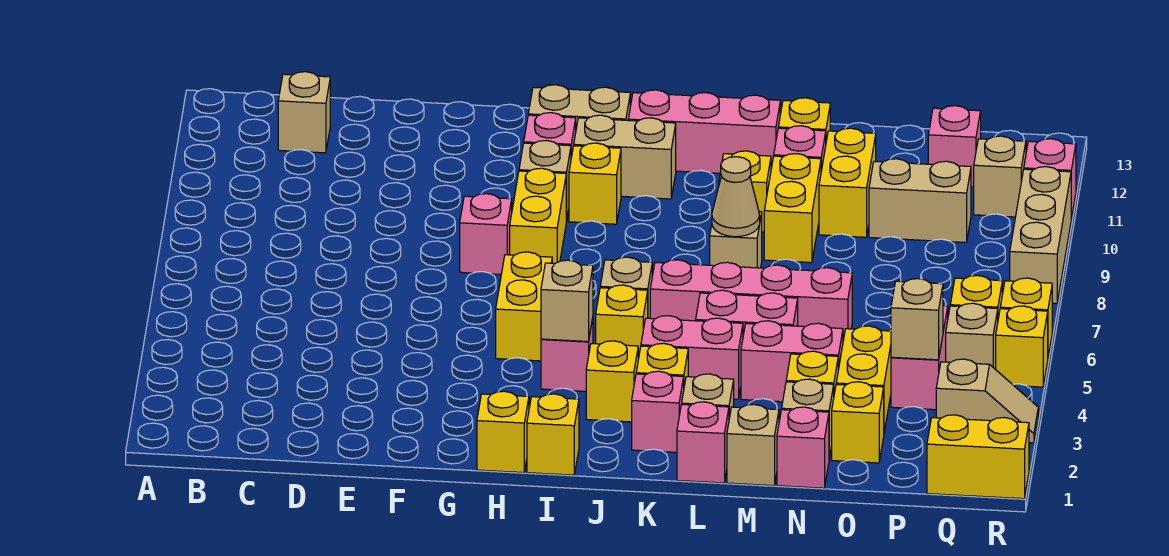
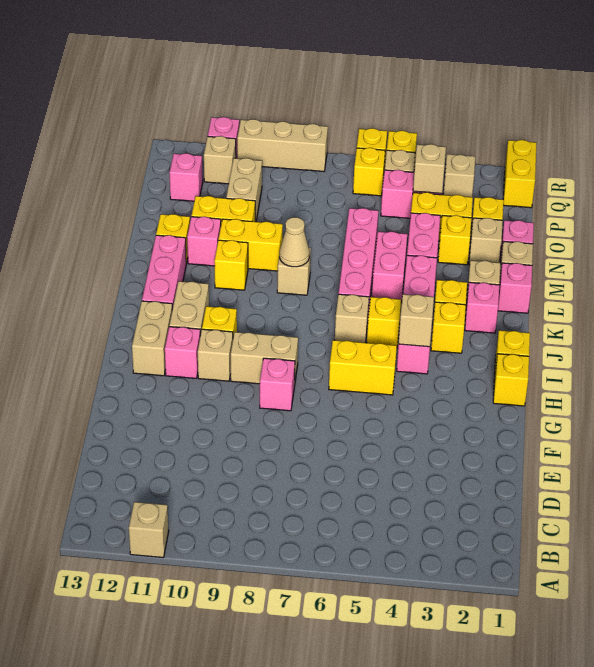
tan 1x1 brick [278,72,330,153] -> tan 1x1 brick moved to [129,502,169,558]
yellow 1x2 brick [510,168,566,263] -> tan 1x2 brick [231,332,298,386]

